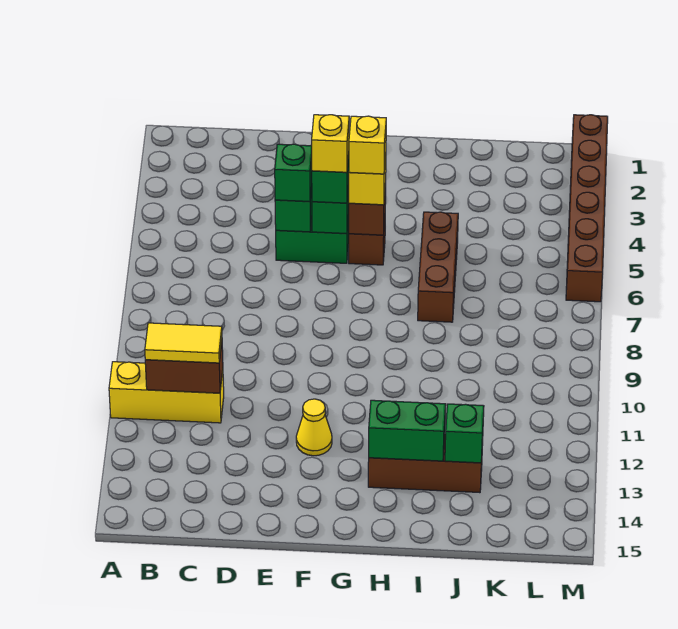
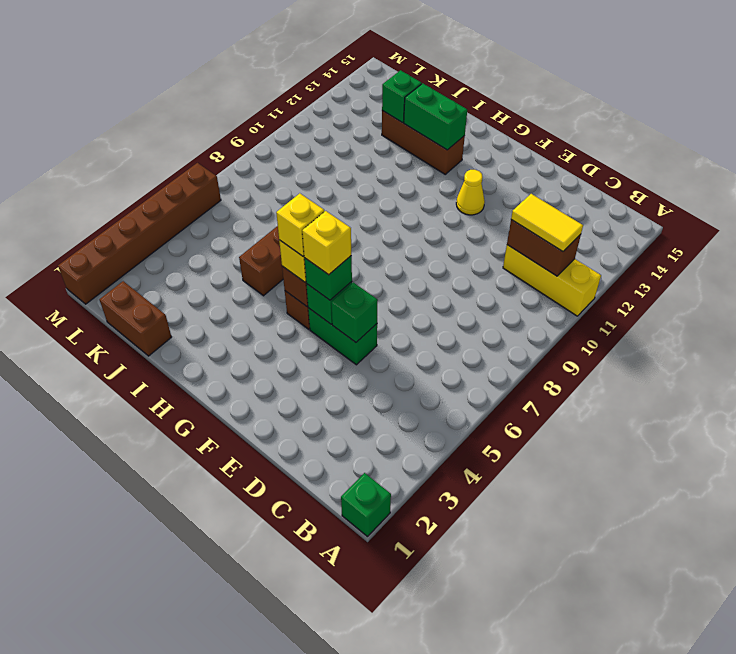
green 1x1 brick [275,144,312,202] -> green 1x1 brick moved to [341,473,391,537]
none -> brown 1x2 brick [100,281,171,356]

